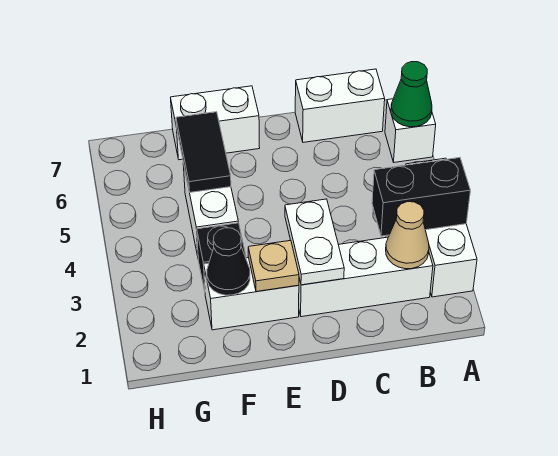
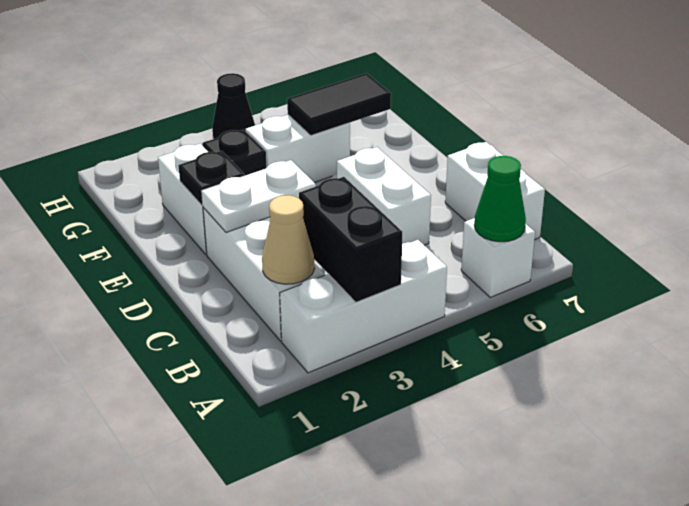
tan 1x1 plate [248,240,299,292] -> black 1x1 plate [178,151,245,205]
white 1x2 brick [170,86,260,160] -> white 1x2 brick moved to [337,147,431,245]
black 1x1 cone [207,228,250,295] -> black 1x1 cone moved to [212,73,255,139]

